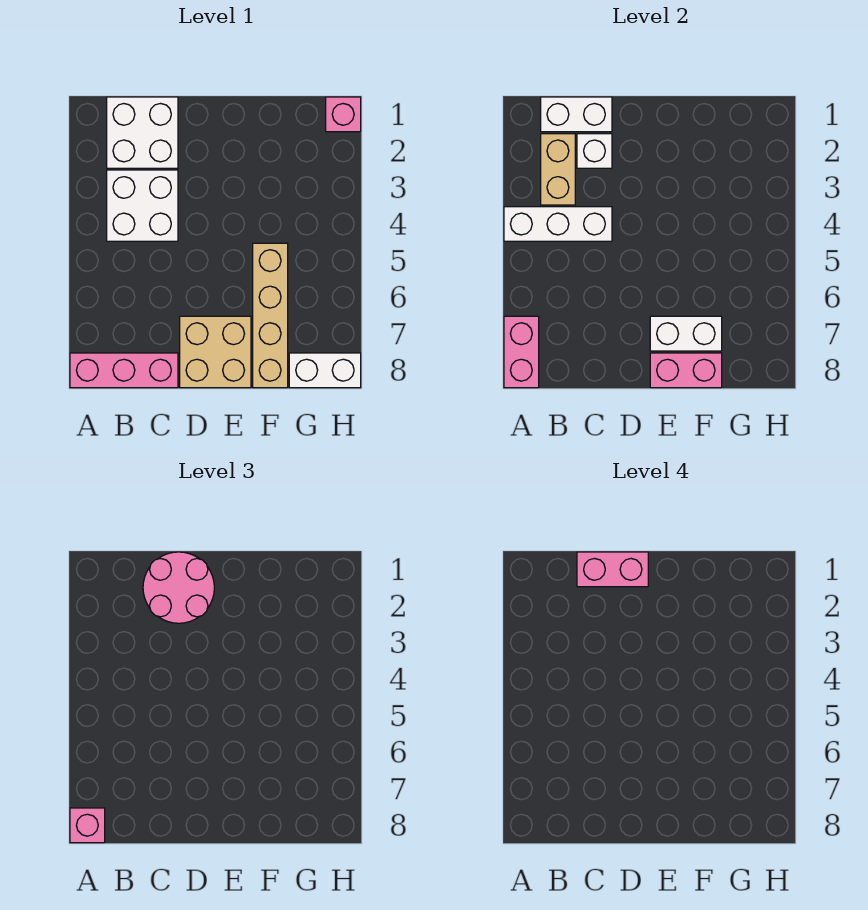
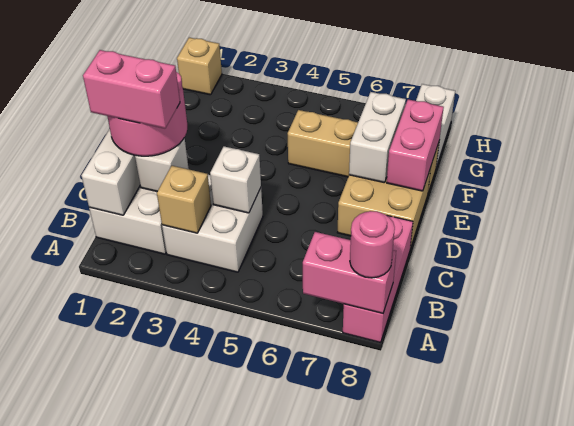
white 1x3 brick [504,207,612,241] -> white 1x1 brick [210,146,261,213]
pink 1x1 brick [70,808,105,843] -> pink 1x1 round brick [350,211,395,278]
tan 1x2 brick [541,134,575,205] -> tan 1x1 brick [157,166,211,233]
pink 1x2 brick [577,552,648,587] -> pink 1x2 brick turned to [83,50,180,129]
pink 1x1 brick [326,97,361,132] -> tan 1x1 brick [177,38,222,95]

